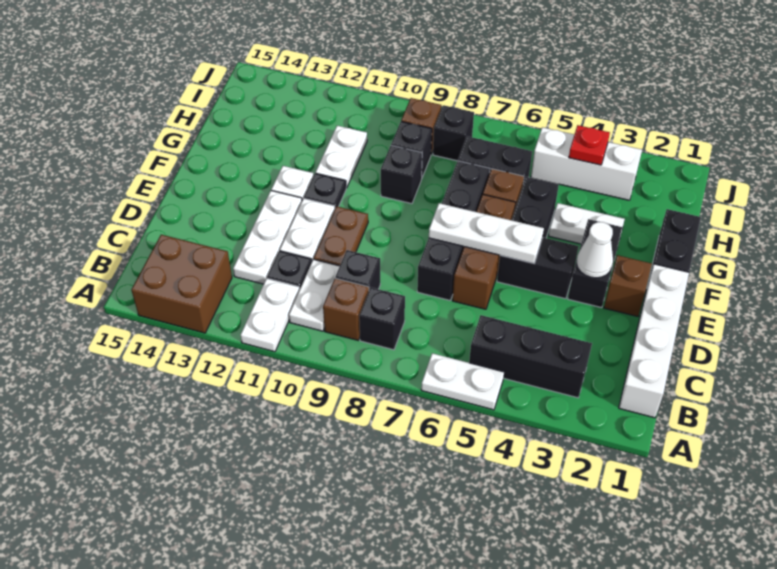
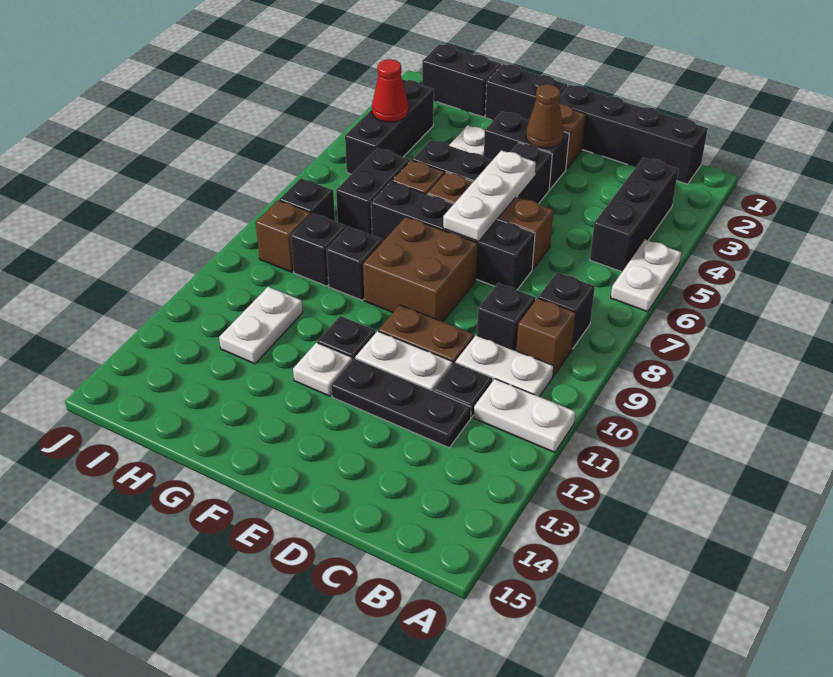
brown 2x2 brick [131,235,232,333] -> brown 2x2 brick moved to [363,217,478,322]
white 1x4 brick [619,264,689,418] -> black 1x4 brick [559,85,708,184]
white 1x3 plate [233,191,302,284] -> black 1x3 plate [331,358,471,448]
white 1x1 cone [576,222,613,278] -> brown 1x1 cone [526,84,564,148]
white 1x2 plate [315,126,367,188] -> white 1x2 plate turned to [219,287,303,364]
none -> black 1x2 brick [422,44,501,117]
white 1x3 brick [531,127,642,200] -> black 1x3 brick [345,79,434,174]
red 1x1 plate [569,125,610,165] -> red 1x1 cone [372,59,408,122]

